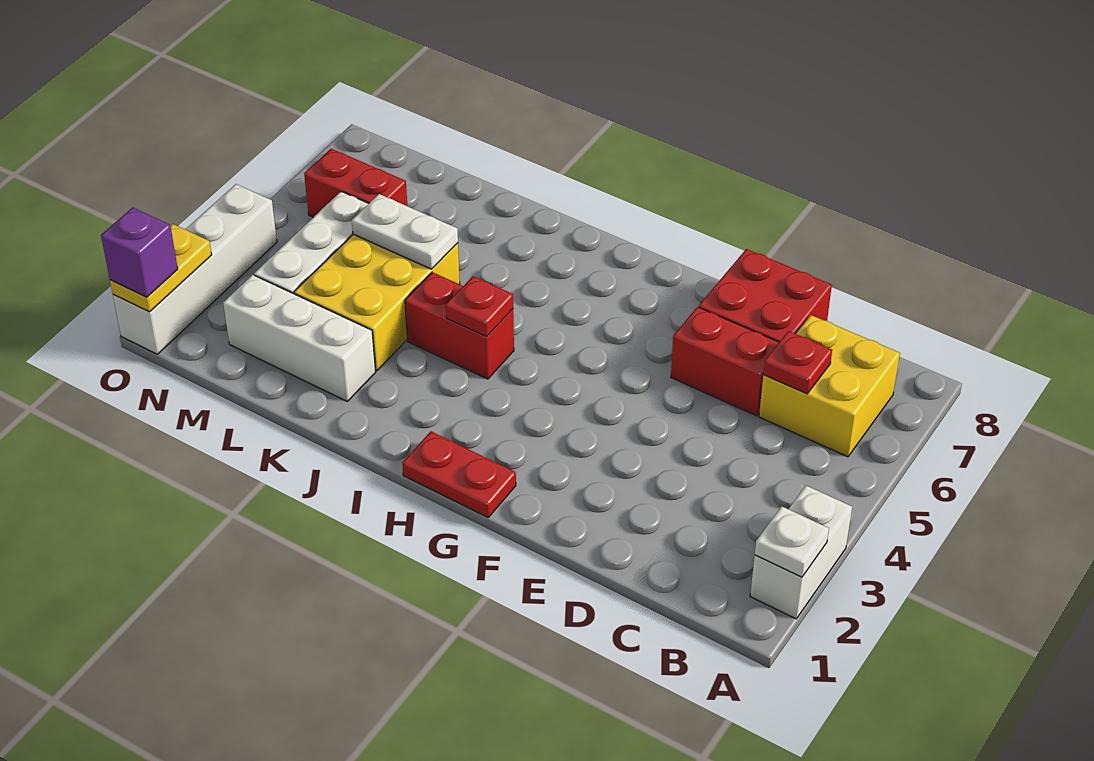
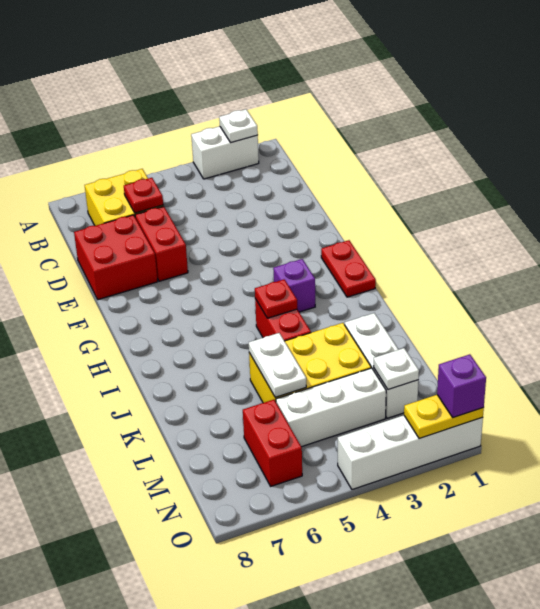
none -> purple 1x1 brick [273,259,315,312]
none -> white 1x1 plate [374,348,419,390]

